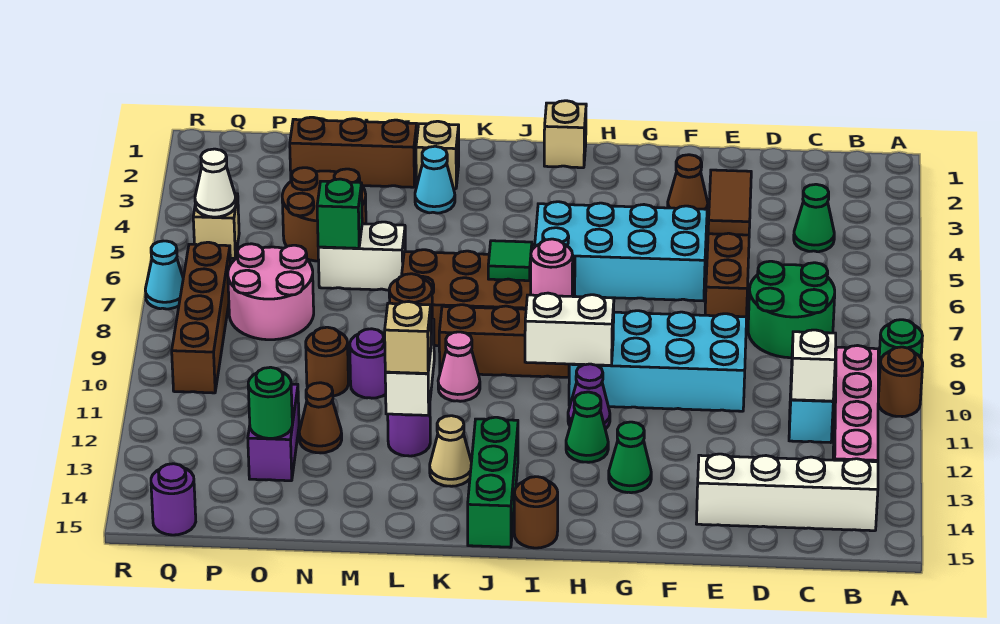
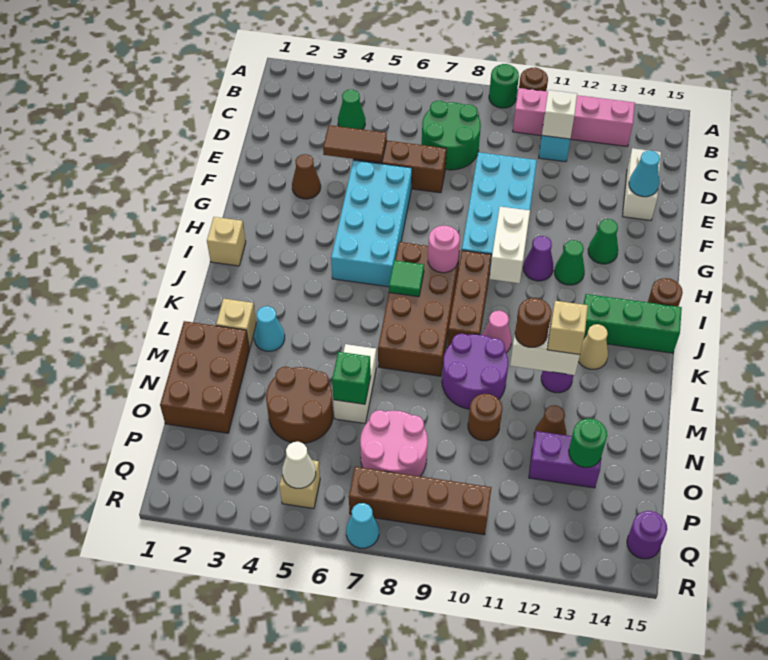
white 1x4 brick [696,454,878,531] -> white 1x2 brick [623,148,661,221]
none -> cyan 1x1 cone [629,150,660,197]
brown 1x3 brick [290,117,417,187] -> brown 2x3 brick [160,321,250,433]
purple 1x1 round brick [350,329,386,398] -> purple 2x2 round brick [442,334,508,409]

